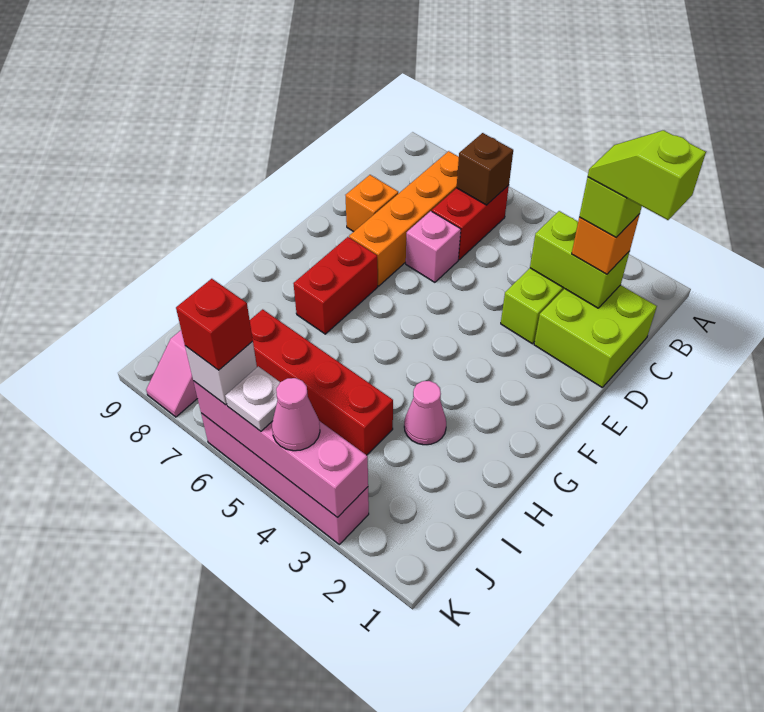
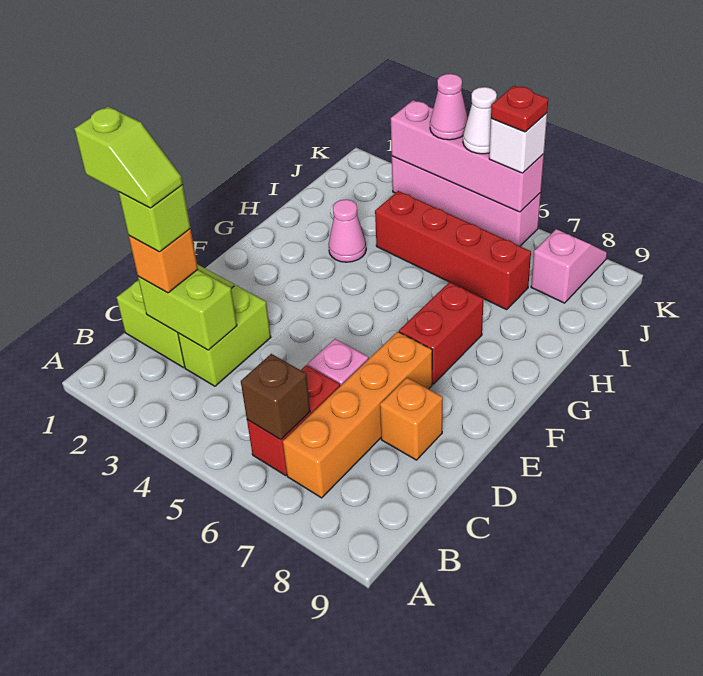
white 1x1 plate [225,366,280,431] -> white 1x1 cone [463,87,497,154]
red 1x1 brick [176,279,253,370] -> red 1x1 plate [491,85,548,132]

